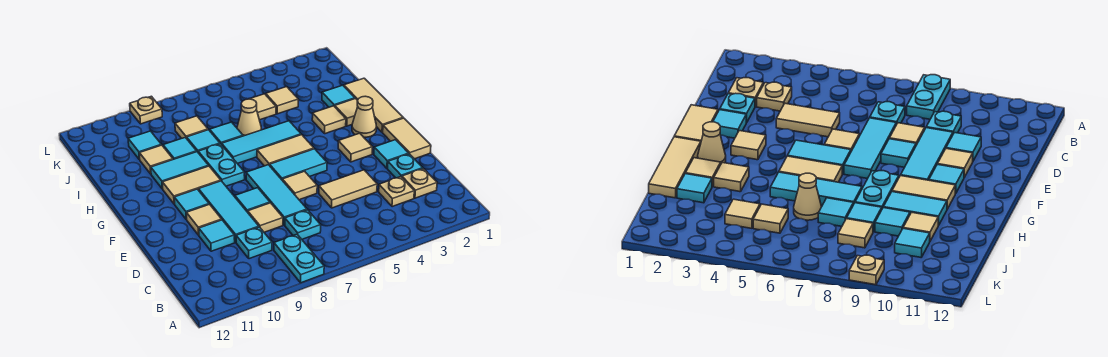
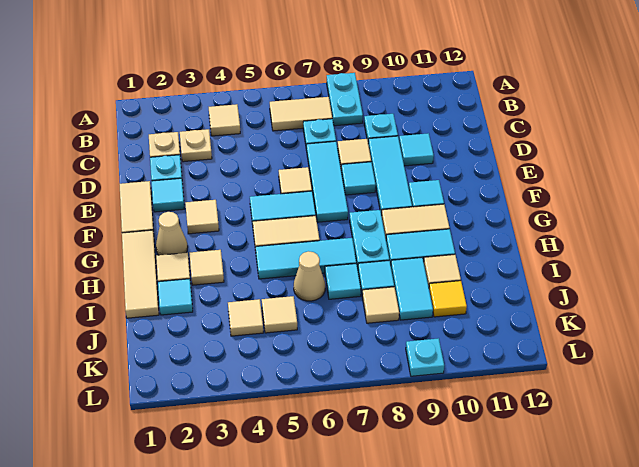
tan 1x2 tile [319,170,377,208] -> tan 1x2 tile moved to [270,97,332,131]
tan 1x1 tile [186,204,222,235] -> tan 1x1 tile moved to [209,104,240,136]
cyan 1x1 tile [163,138,197,159] -> cyan 1x2 tile [391,258,433,320]
cyan 1x1 tile [128,131,161,159] -> yellow 1x1 tile [429,281,467,317]
tan 1x1 plate [130,96,162,124] -> cyan 1x1 plate [406,338,444,376]

